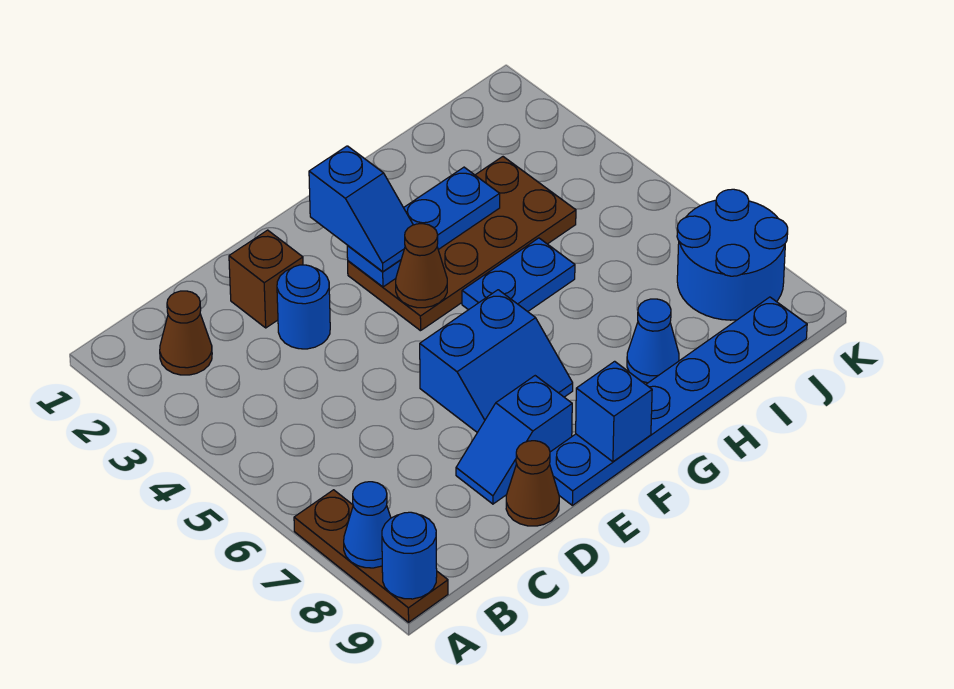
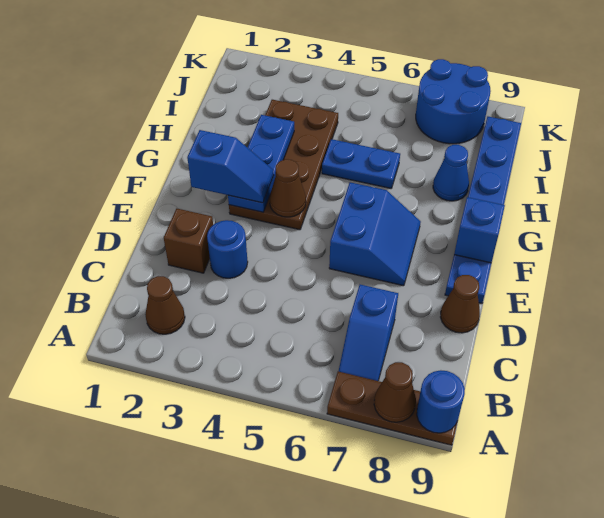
blue 1x1 cone [344,482,391,568] -> brown 1x1 cone [374,362,416,422]
blue 1x2 slope [456,376,572,504] -> blue 1x2 slope moved to [339,284,398,381]
blue 1x2 plate [462,238,575,312] -> blue 1x2 plate turned to [322,139,400,188]

